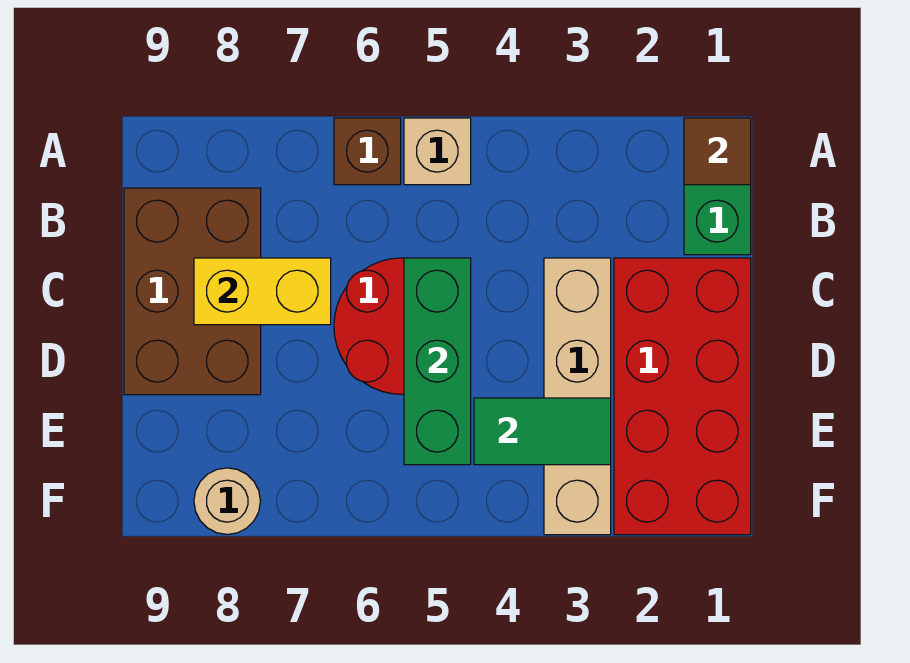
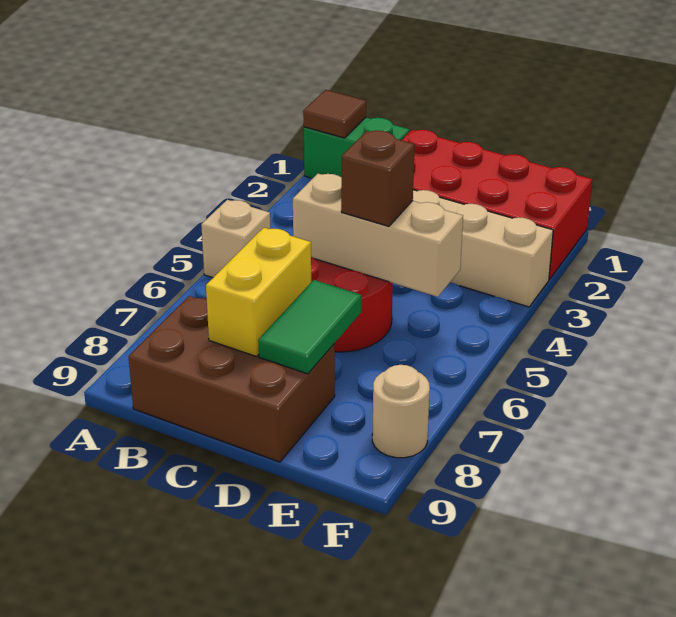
brown 1x1 brick [334,118,401,185] -> brown 1x1 brick moved to [341,131,415,226]
green 1x3 brick [404,258,471,465] -> tan 1x3 brick [293,174,463,297]
green 1x2 tile [474,398,611,465] -> green 1x2 tile moved to [258,280,361,374]

